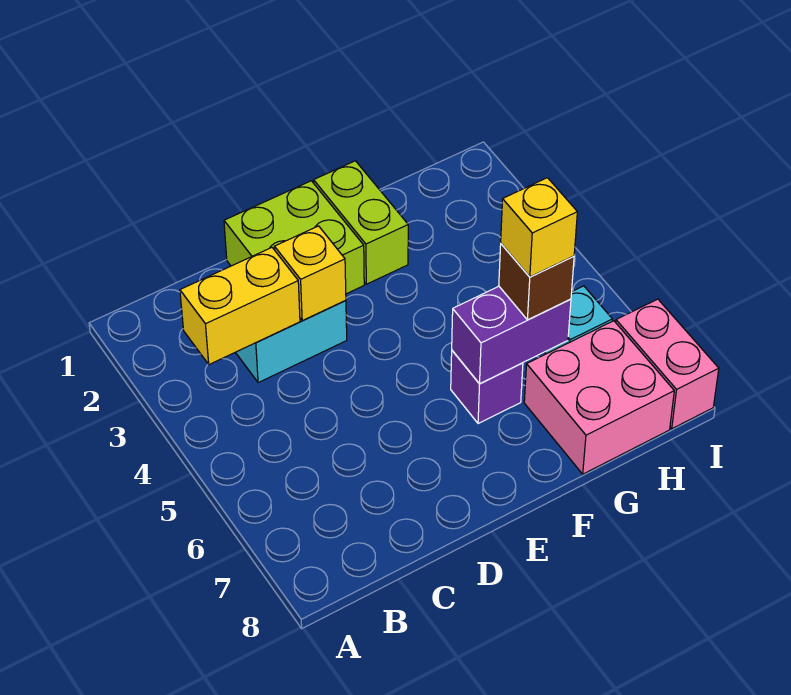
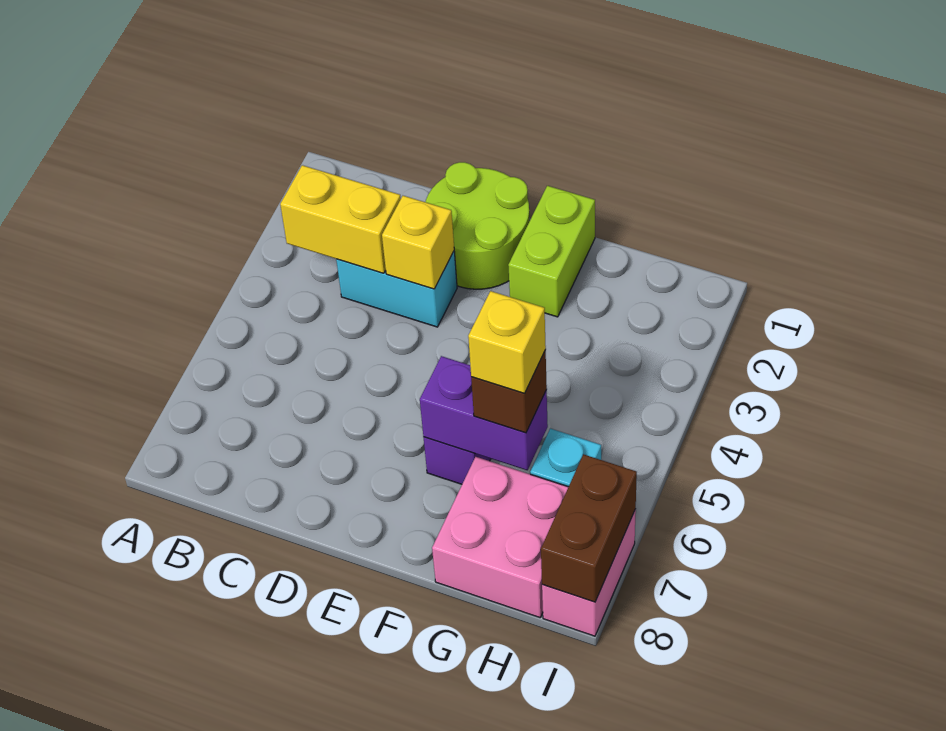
lime 2x2 brick [224,181,364,294] -> lime 2x2 round brick [425,162,530,289]
none -> brown 1x2 brick [541,454,637,602]

